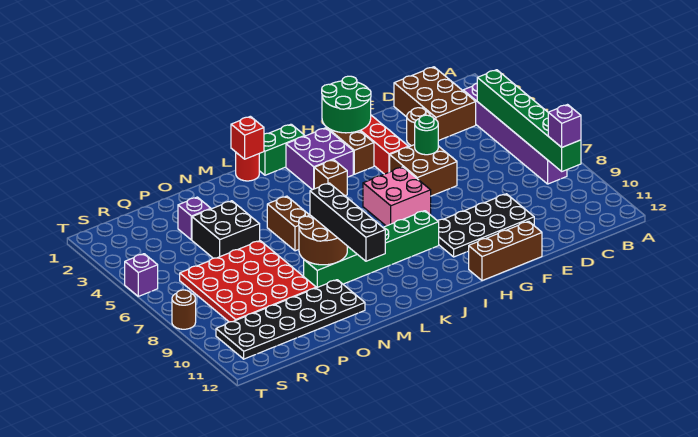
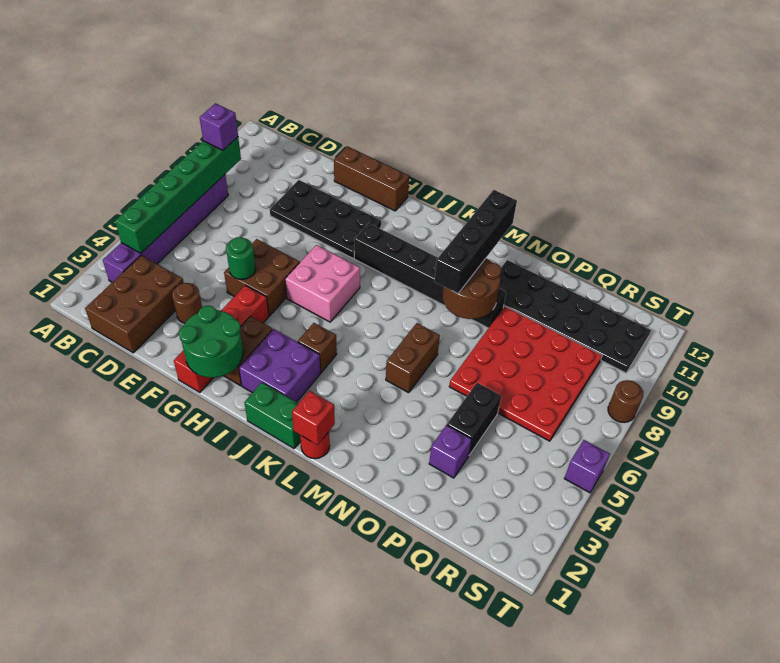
green 1x6 brick [304,211,439,288] -> black 1x6 brick [354,223,506,328]
black 2x2 brick [192,201,260,258] -> black 1x2 brick [447,383,501,455]

